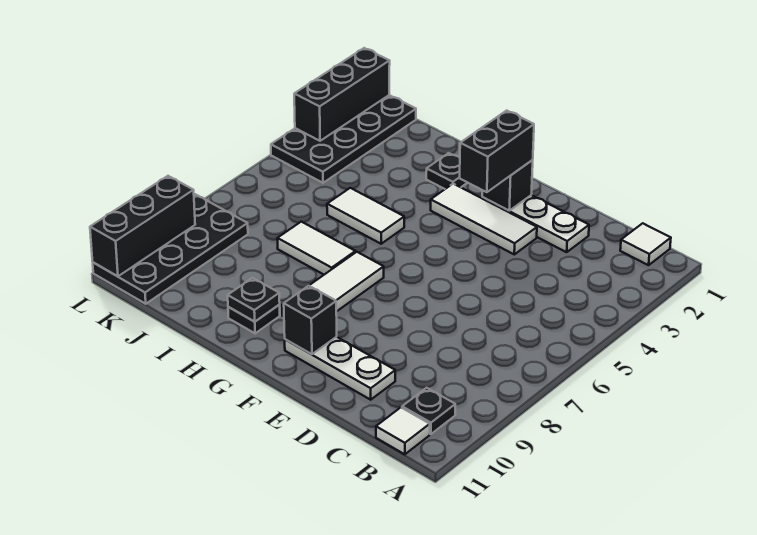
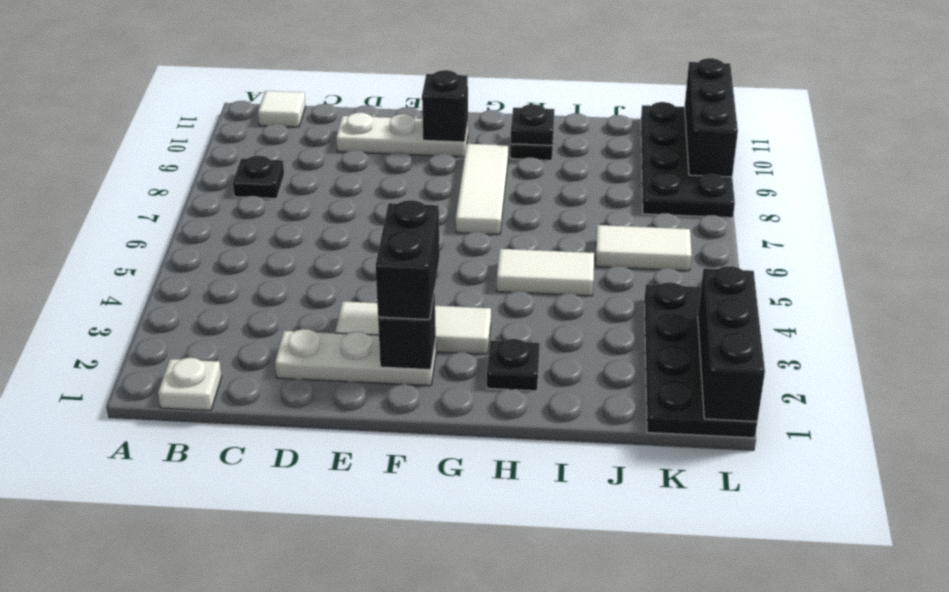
white 1x1 tile [620,223,671,265] -> white 1x1 plate [158,358,222,411]
black 1x1 plate [402,388,455,434] -> black 1x1 plate moved to [233,156,284,198]
white 1x2 tile [277,222,355,275] -> white 1x2 tile moved to [596,225,692,271]

